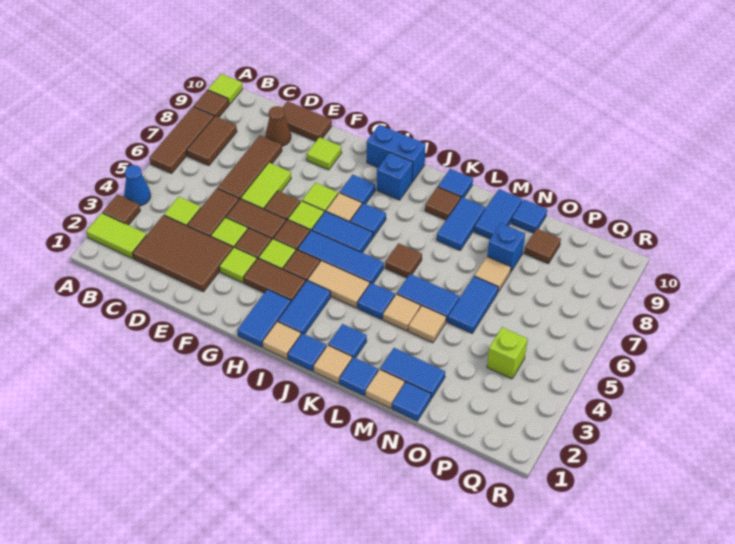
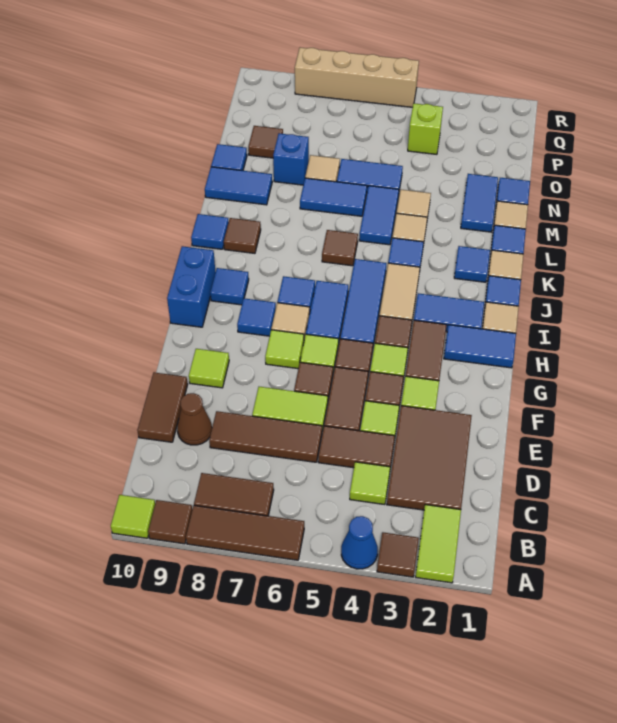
blue 1x1 brick [377,152,413,200] -> blue 1x1 tile [210,268,249,305]
blue 1x2 tile [437,197,485,250] -> blue 1x2 tile moved to [300,178,367,216]
none -> tan 1x4 brick [295,47,419,107]

